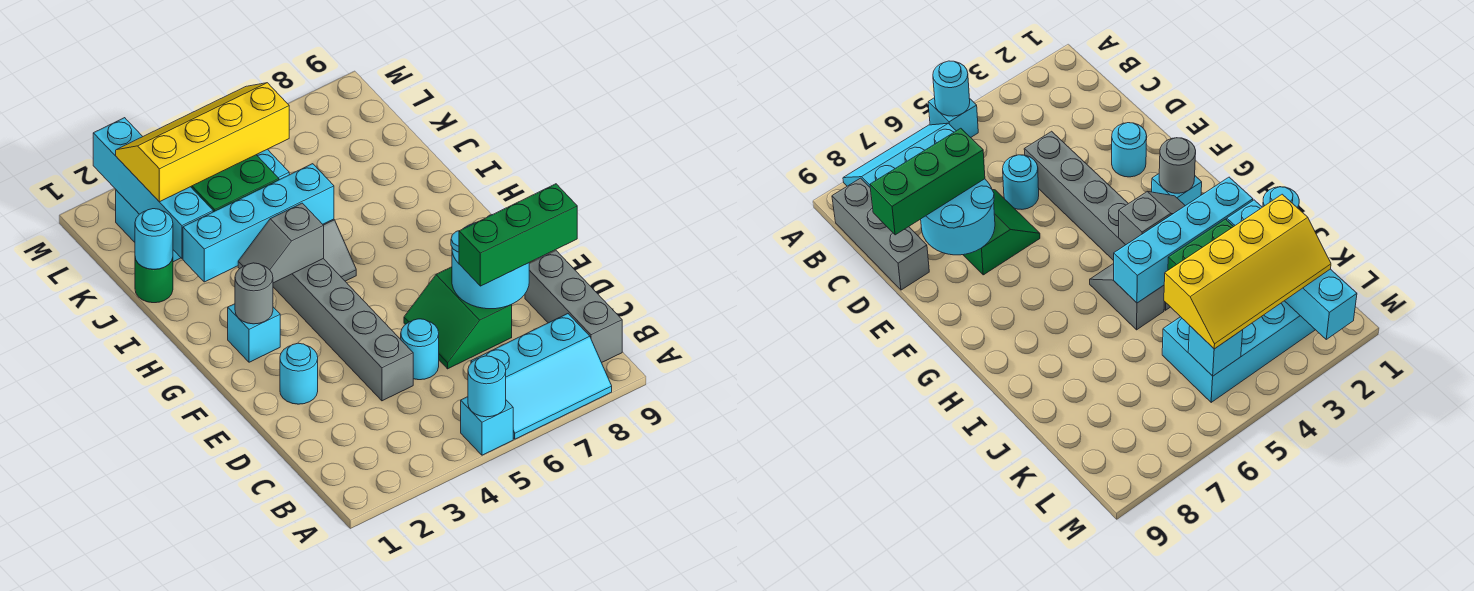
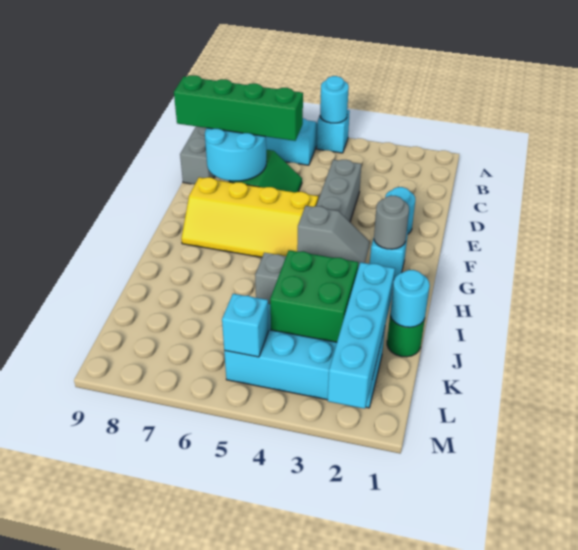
cyan 1x1 round brick [401,319,439,380] -> none
green 1x3 brick [459,184,577,286] -> green 1x4 brick [174,75,303,141]
cyan 1x4 brick [183,164,334,282] -> none
yellow 2x4 slope [116,83,289,202] -> yellow 2x4 slope moved to [181,177,318,257]

